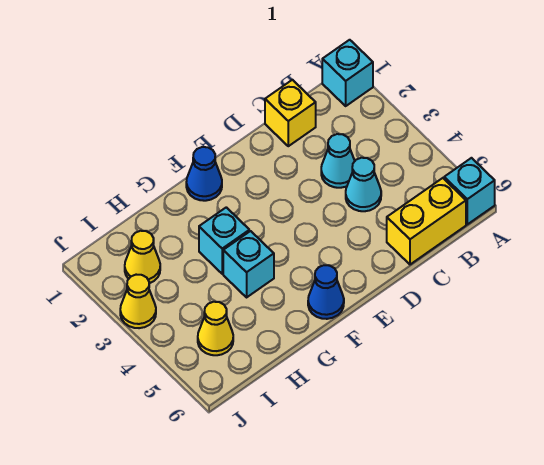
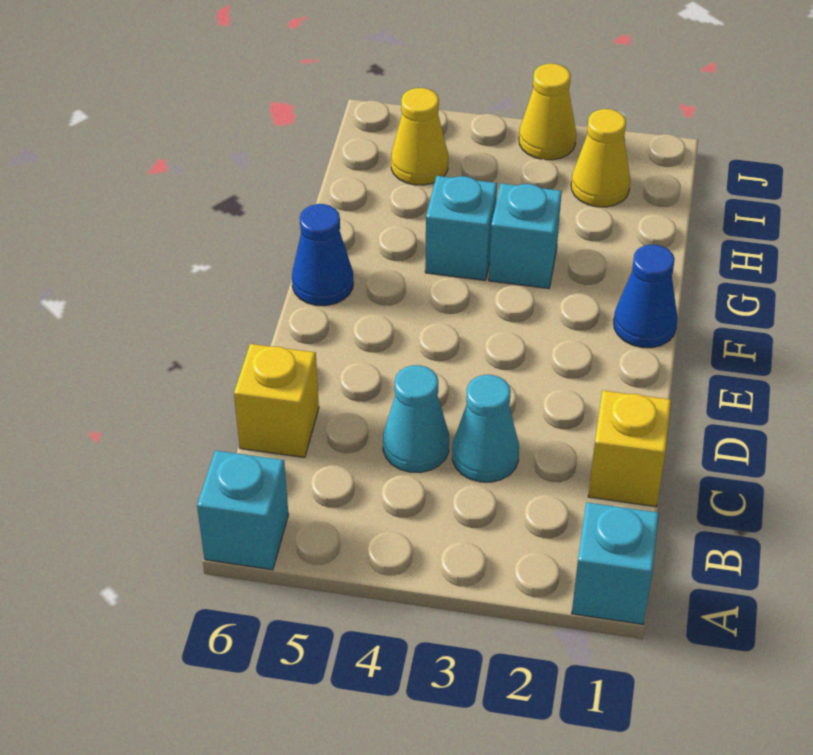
yellow 1x2 brick [387,178,466,264] -> yellow 1x1 brick [234,344,319,458]

